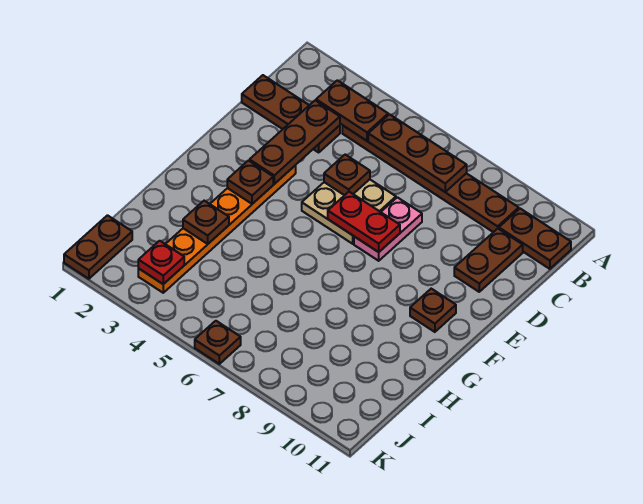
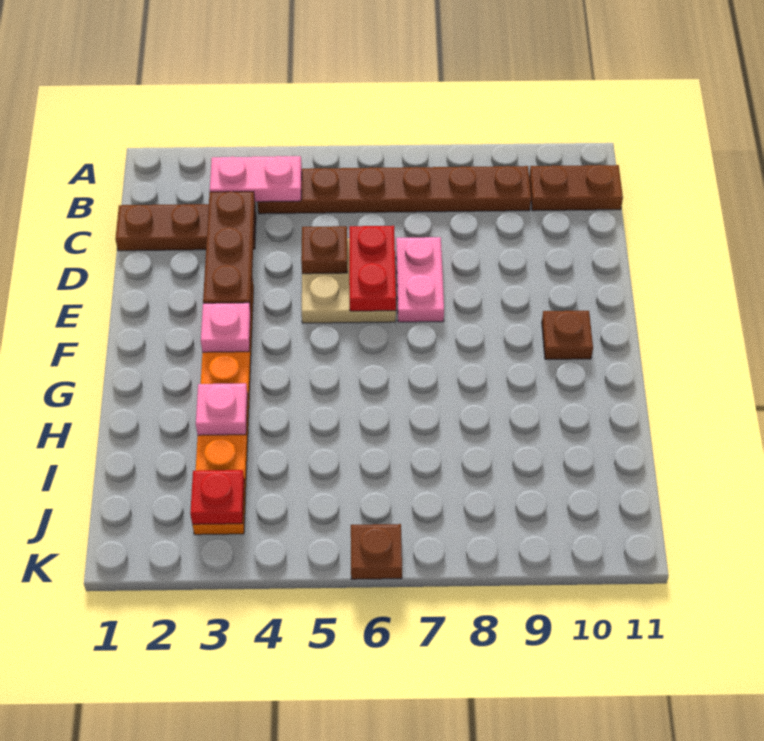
brown 1x2 plate [316,80,388,141] -> pink 1x2 plate [210,156,302,202]
brown 1x3 plate [368,114,467,192] -> none
brown 1x2 plate [454,229,523,292] -> none
red 1x2 plate [328,192,400,252] -> red 1x2 plate turned to [349,226,396,311]
brown 1x1 plate [227,161,273,204] -> pink 1x1 plate [201,303,251,352]
brown 1x1 plate [183,201,229,244] -> pink 1x1 plate [196,383,248,435]
brown 1x2 plate [64,215,132,279] -> none

